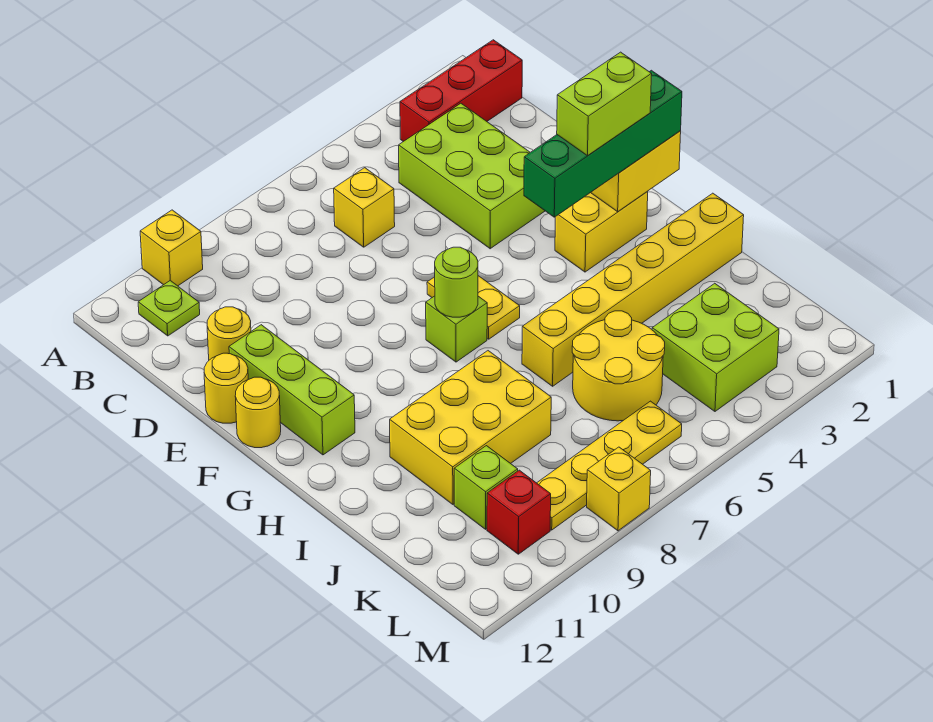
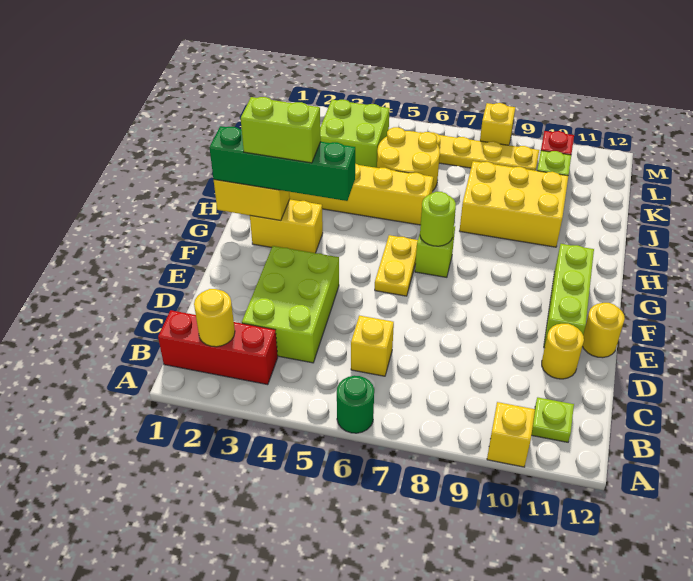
none -> green 1x1 round brick [337,376,374,433]
yellow 1x1 round brick [235,377,281,448] -> yellow 1x1 round brick moved to [194,289,235,347]

